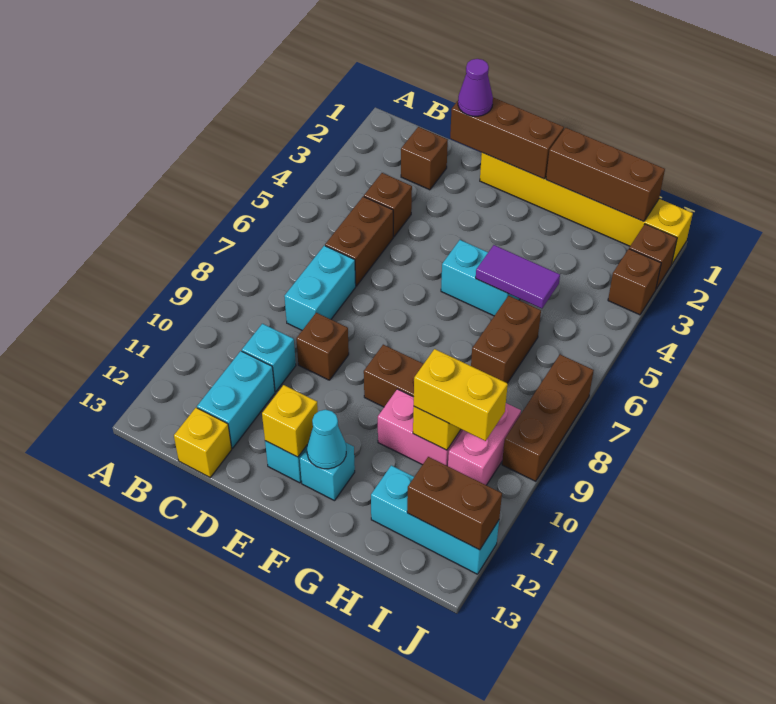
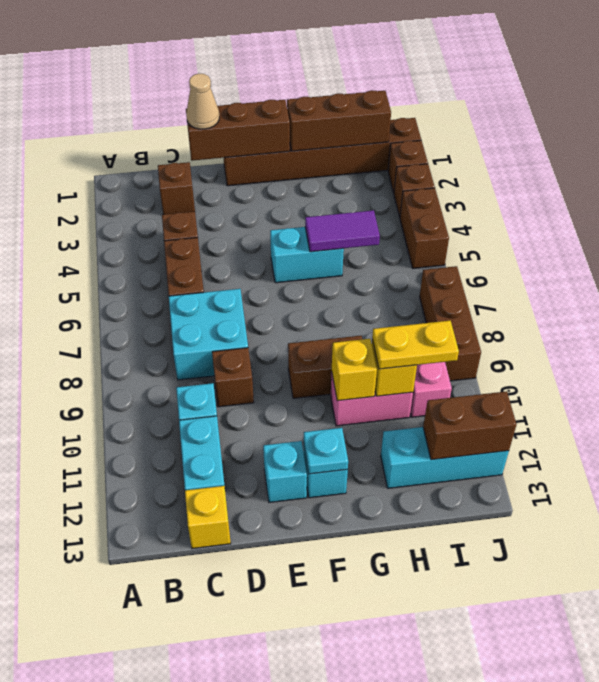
cyan 1x2 brick [284,246,356,330] -> cyan 2x2 brick [169,289,248,380]
purple 1x1 cone [458,59,493,116] -> tan 1x1 cone [186,74,219,129]
yellow 1x6 brick [480,153,693,264] -> brown 1x6 brick [224,118,421,186]
yellow 1x1 brick [262,385,318,457] -> yellow 1x1 brick moved to [332,339,377,401]
cyan 1x1 cone [307,410,346,469] -> cyan 1x1 plate [304,428,348,474]
brown 1x2 brick [471,296,541,383] -> brown 1x2 brick moved to [400,188,449,268]
yellow 1x2 brick [414,349,508,441] -> yellow 1x2 plate [372,321,459,369]

